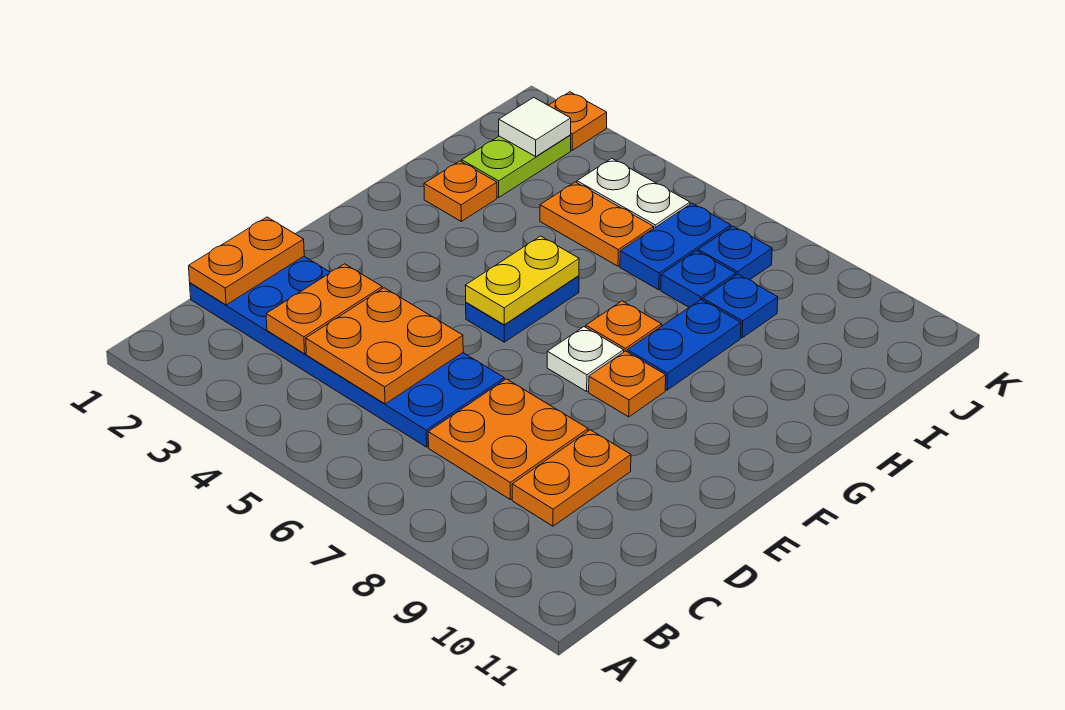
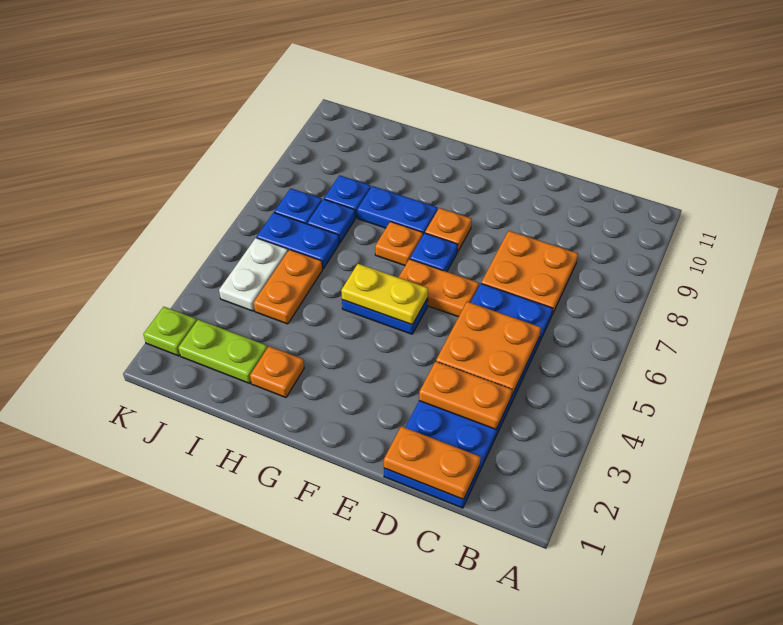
orange 1x2 plate [512,430,631,526] -> orange 1x2 plate moved to [398,259,479,317]
white 1x1 plate [547,327,624,392] -> blue 1x1 plate [410,233,458,272]
white 1x1 tile [499,97,571,157] -> none
orange 1x1 plate [548,92,607,150] -> lime 1x1 plate [143,307,197,356]

